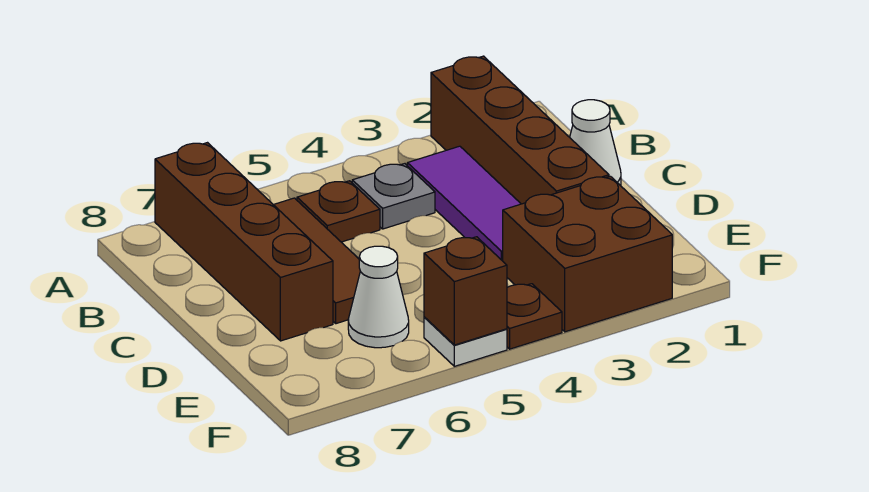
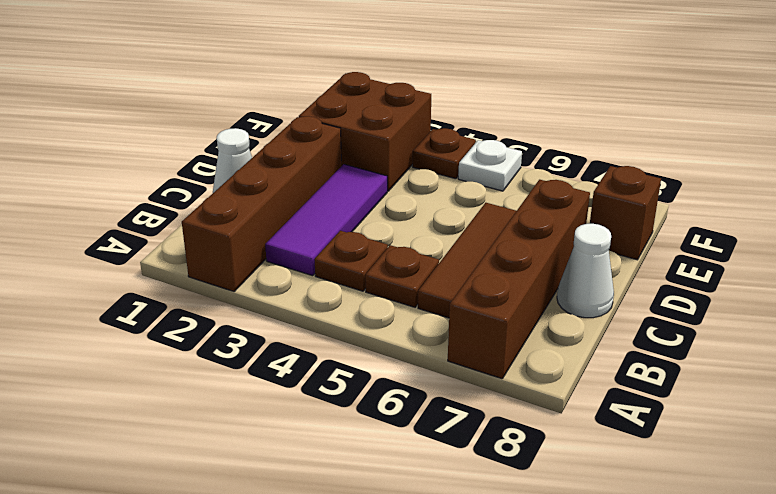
grey 1x1 plate [352,164,435,229] -> brown 1x1 plate [314,231,388,291]
white 1x1 cone [348,246,409,348] -> white 1x1 cone moved to [557,224,614,318]
brown 1x1 brick [424,237,507,345] -> brown 1x1 brick moved to [590,166,661,260]

